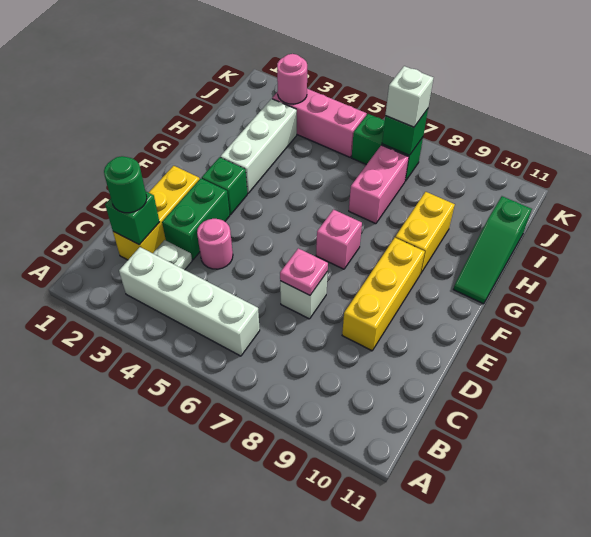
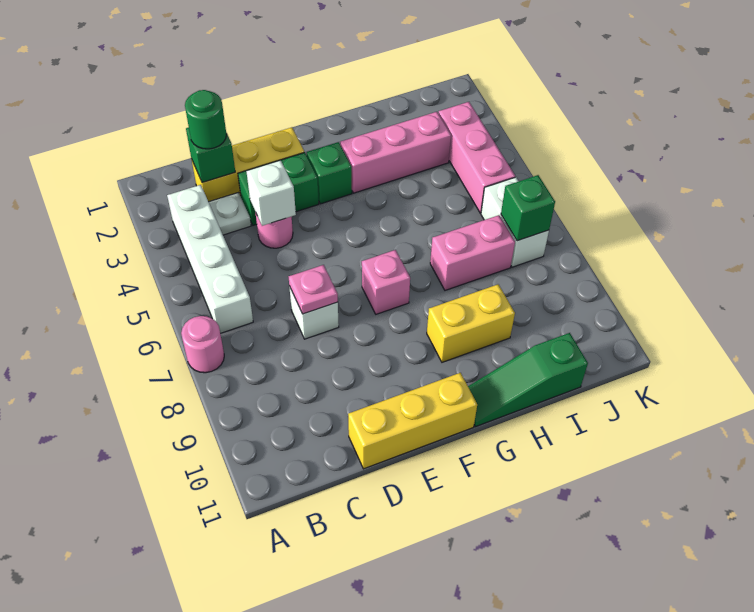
yellow 1x3 brick [342,238,425,351] -> yellow 1x3 brick moved to [348,373,477,469]
white 1x3 brick [220,99,297,193] -> pink 1x3 brick [340,112,451,193]
pink 1x1 round brick [277,54,307,104] -> pink 1x1 round brick moved to [181,316,224,373]
green 1x2 brick [352,114,423,181] -> white 1x2 brick [481,177,549,267]
white 1x1 brick [385,66,433,127] -> white 1x1 brick moved to [246,160,296,226]

